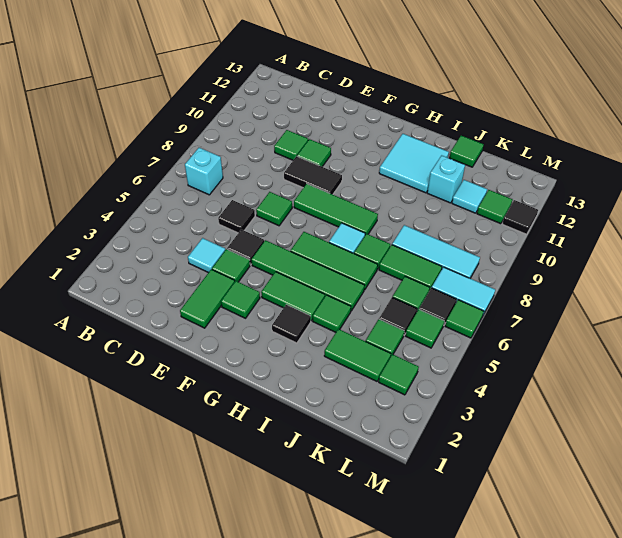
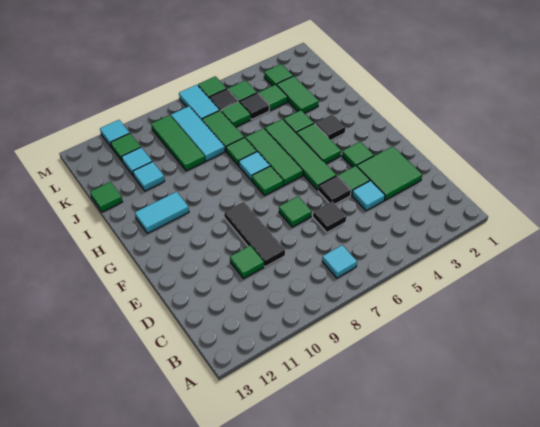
cyan 1x1 brick [185,148,223,195] -> cyan 1x1 tile [322,245,357,278]
green 1x2 tile [180,269,235,328] -> green 2x2 tile [357,146,422,200]
black 1x2 tile [284,156,342,195] -> black 1x3 tile [224,202,285,267]
green 1x1 tile [297,139,331,167] -> green 1x1 tile moved to [252,166,284,195]
green 1x3 tile [294,184,378,235] -> green 1x3 tile moved to [151,115,205,171]
cyan 2x2 tile [379,134,449,193] -> cyan 1x2 tile [135,192,189,233]
cyan 1x1 brick [427,155,465,203] -> cyan 1x1 tile [133,162,165,191]
black 1x1 tile [502,200,538,234] -> cyan 1x1 tile [100,120,129,147]

